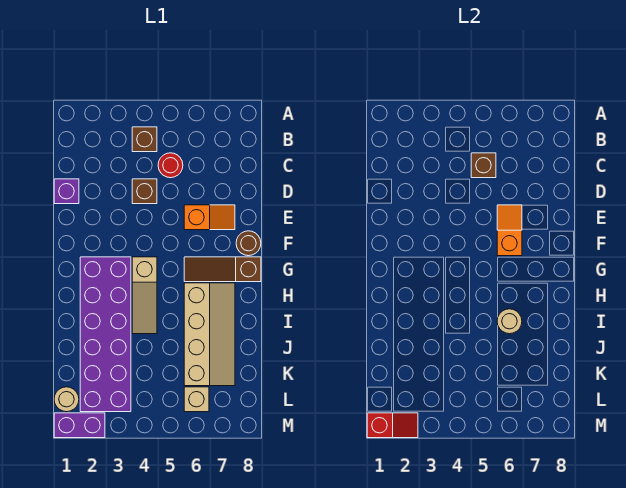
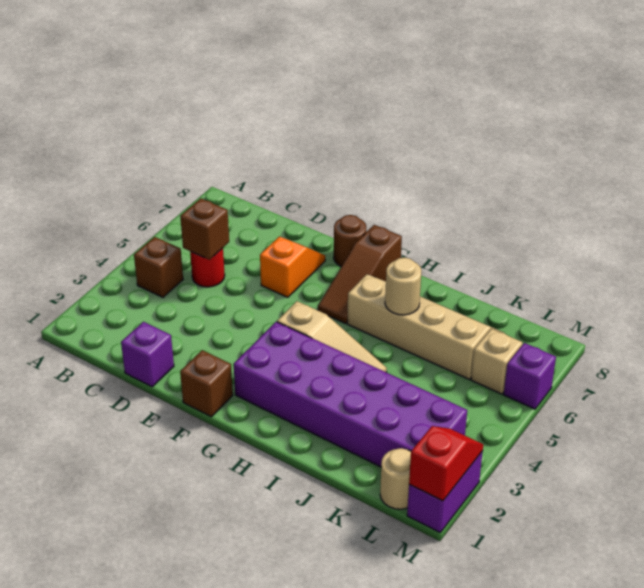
brown 1x1 brick [132,179,157,204] -> brown 1x1 brick moved to [180,350,233,417]
orange 1x2 slope [497,205,522,256] -> none
none -> purple 1x1 brick [504,343,556,409]

